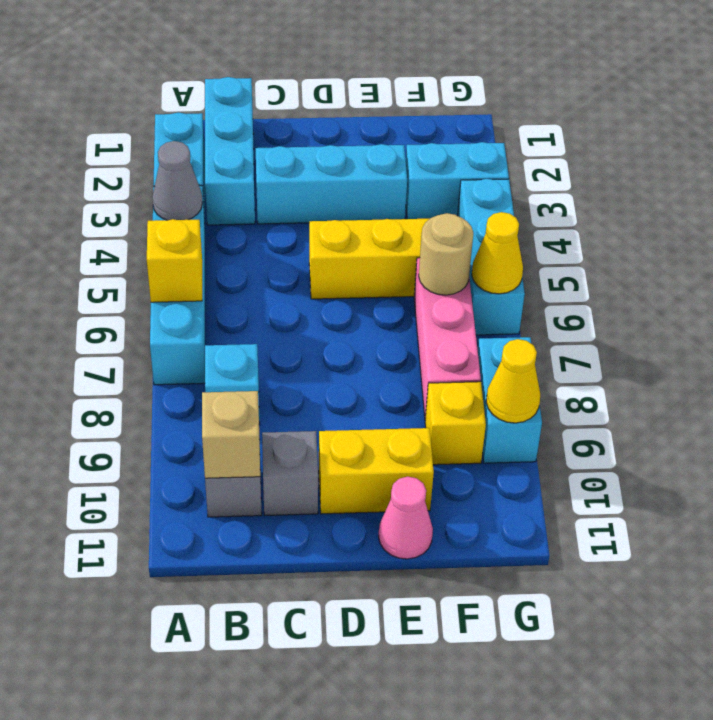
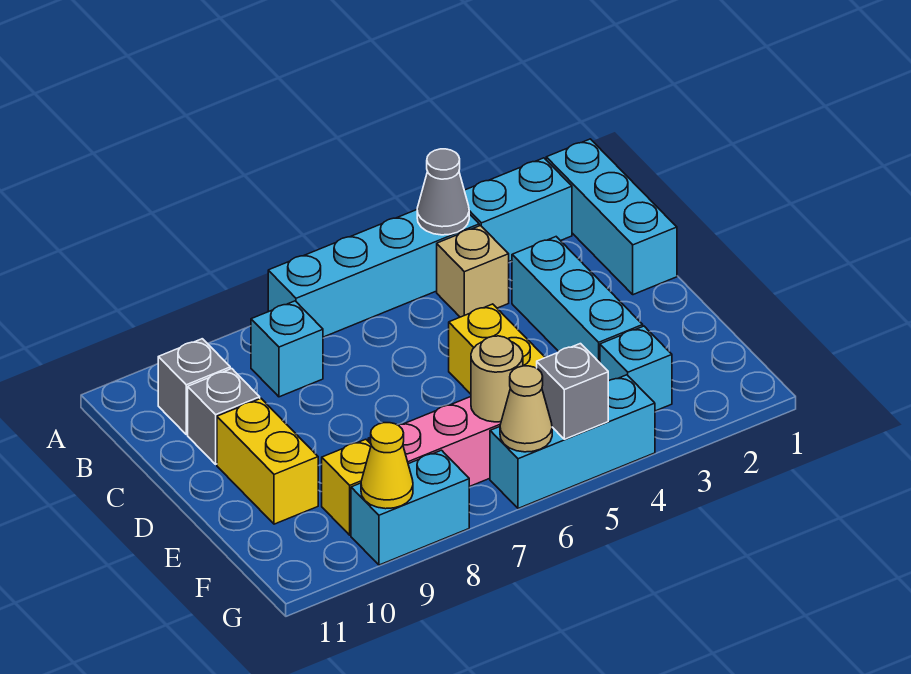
yellow 1x1 brick [147,219,202,302] -> none
cyan 1x3 brick [205,77,255,225] -> cyan 1x3 brick turned to [546,139,677,295]
tan 1x1 brick [202,391,260,478] -> tan 1x1 brick moved to [437,226,509,317]
pink 1x1 cone [379,477,433,559] -> none
cyan 1x2 brick [406,142,509,219] -> cyan 1x1 brick [600,326,672,411]
none -> grey 1x1 brick [537,344,608,439]
yellow 1x1 cone [472,212,523,294] -> tan 1x1 cone [500,366,552,452]

